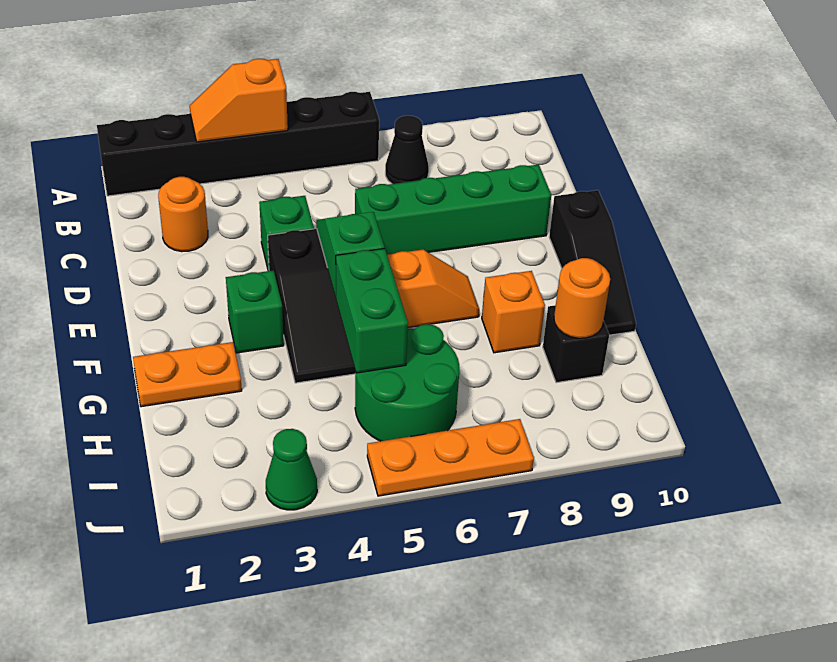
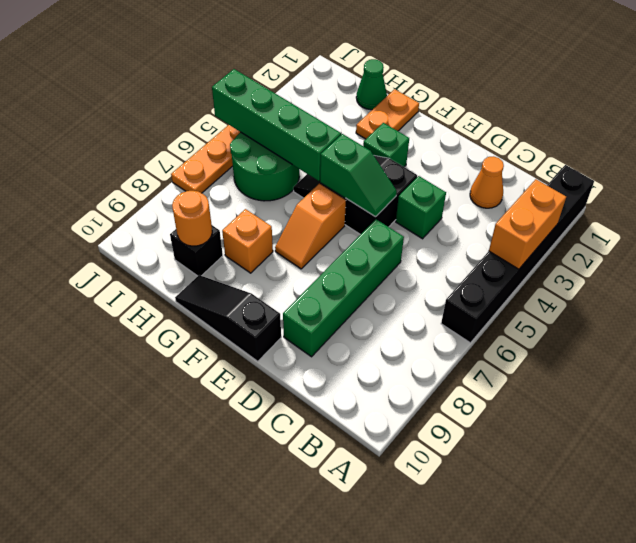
orange 1x2 slope [190,59,288,142] -> orange 1x2 brick [489,179,566,269]
black 1x1 cone [385,116,429,184] -> none
orange 1x1 round brick [158,177,208,252] -> orange 1x1 cone [470,156,504,208]
green 1x2 brick [336,248,408,373] -> green 1x4 brick [212,69,341,181]
green 1x1 cone [266,429,317,510] -> green 1x1 cone moved to [356,59,387,110]

